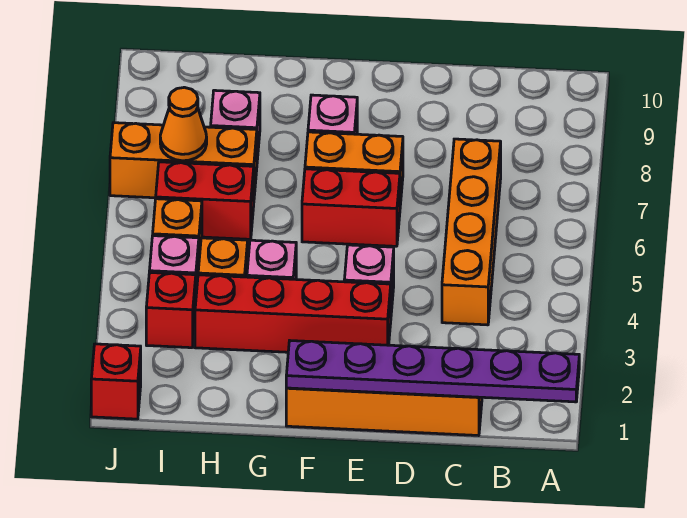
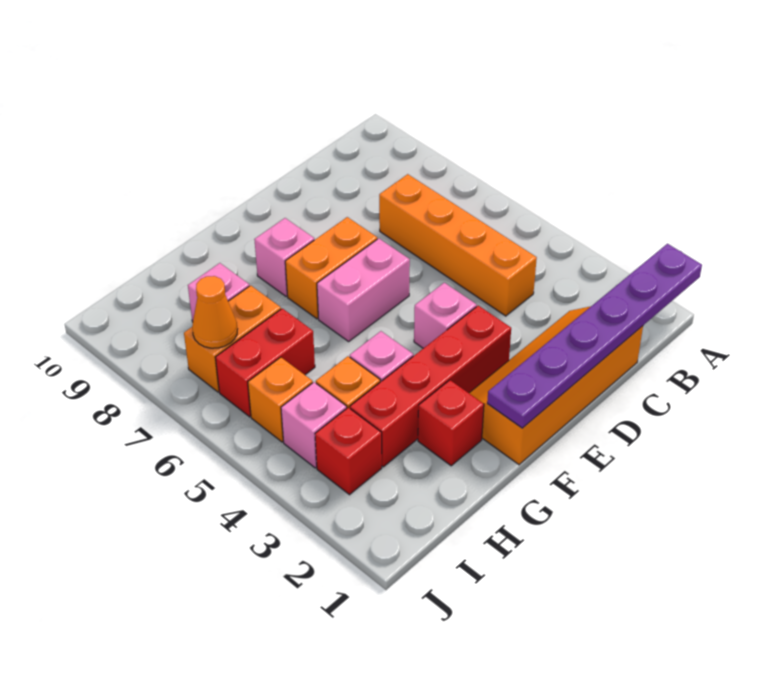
red 1x2 brick [302,169,400,246] -> pink 1x2 brick [317,238,410,342]
orange 1x3 brick [110,123,257,198] -> orange 1x2 brick [184,285,281,392]
red 1x1 brick [91,344,141,419] -> red 1x1 brick moved to [418,380,484,466]

